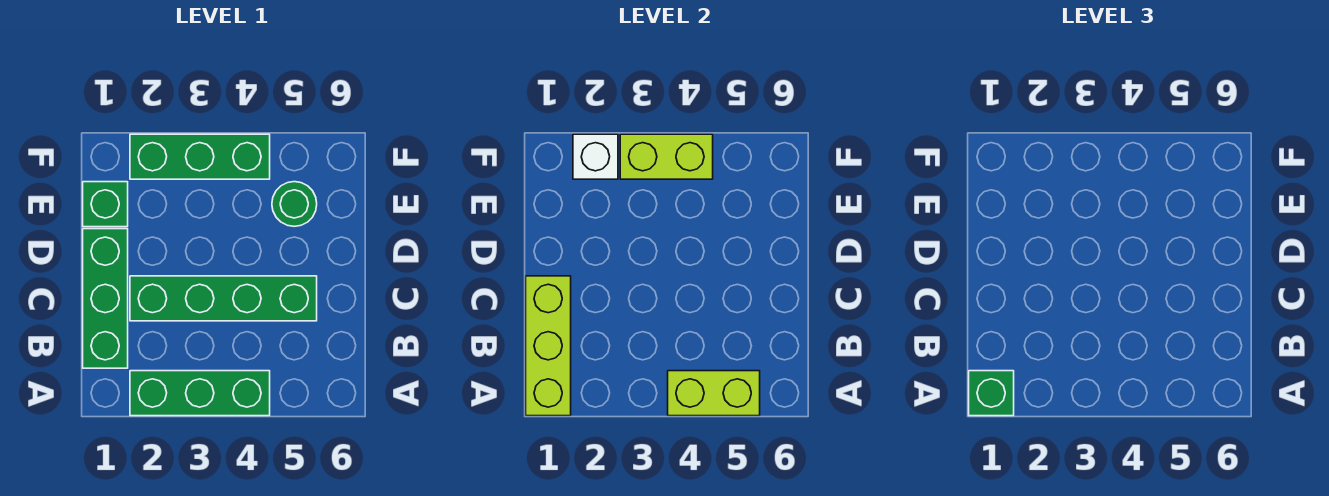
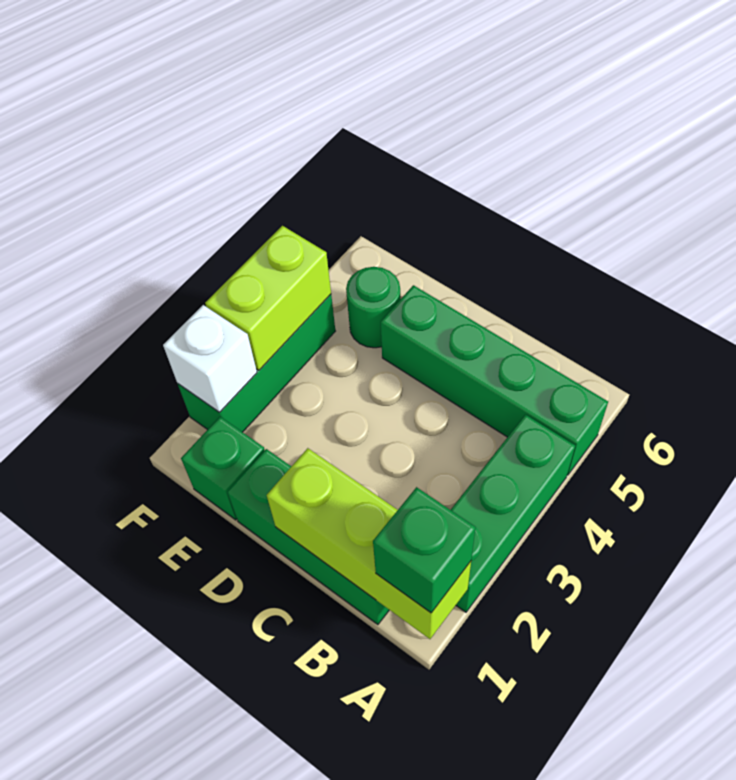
lime 1x2 brick [668,371,760,416] -> none
green 1x4 brick [130,276,317,321] -> green 1x4 brick turned to [381,285,608,475]

